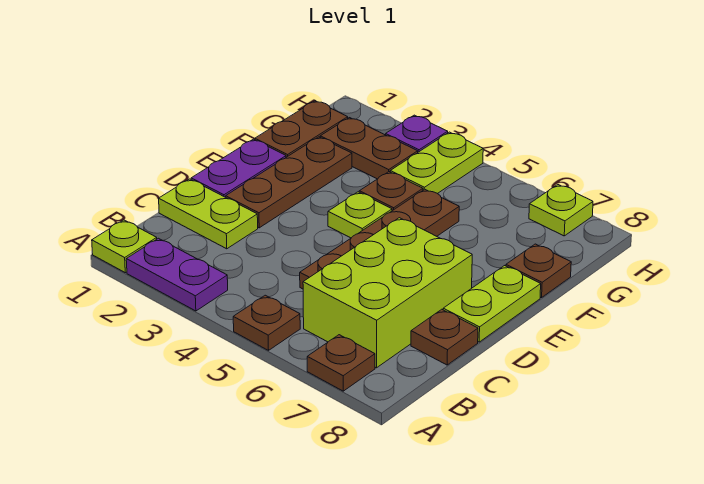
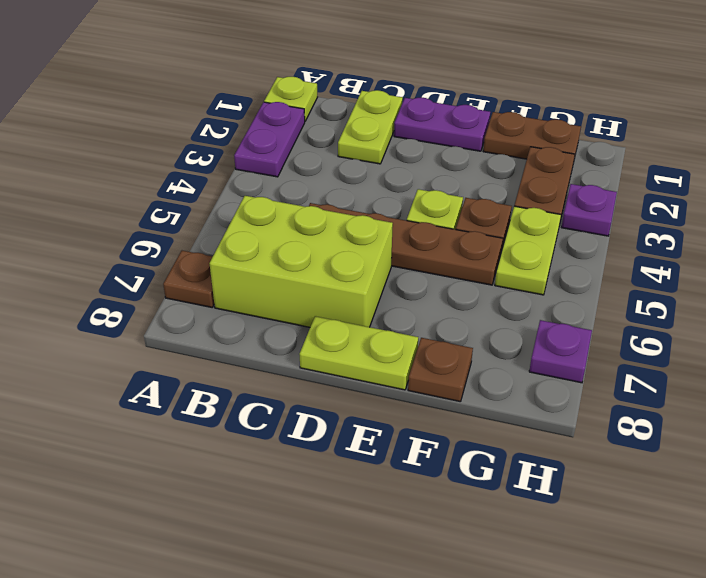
brown 1x1 plate [233,295,300,350] -> none
brown 1x1 plate [411,309,478,365] -> none
brown 1x3 plate [226,137,352,228] -> none
lime 1x2 plate [390,132,483,194] -> lime 1x2 plate turned to [495,206,561,295]
lime 1x1 plate [529,185,593,236] -> purple 1x1 plate [529,320,592,383]

